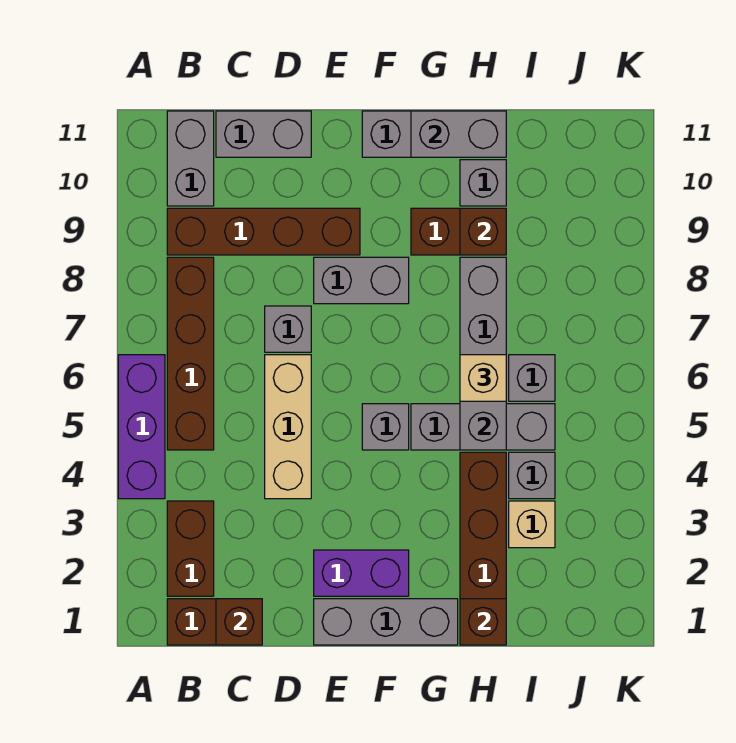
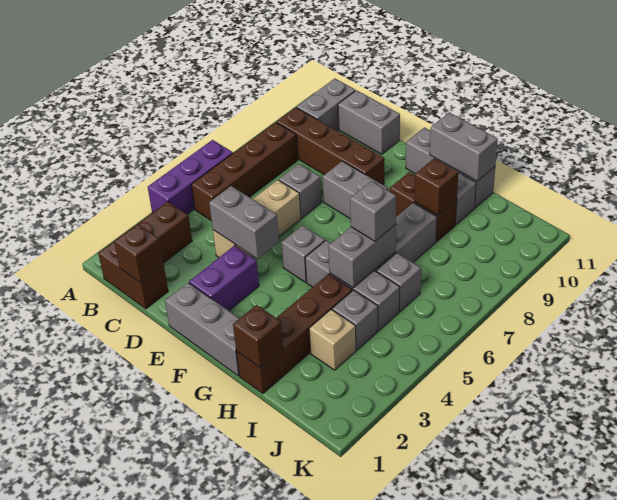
none -> grey 1x2 brick [209,186,279,259]
purple 1x2 brick [314,550,409,596] -> purple 1x2 brick turned to [189,246,259,311]
tan 1x1 brick [460,355,506,401] -> grey 1x1 brick [350,181,396,241]

